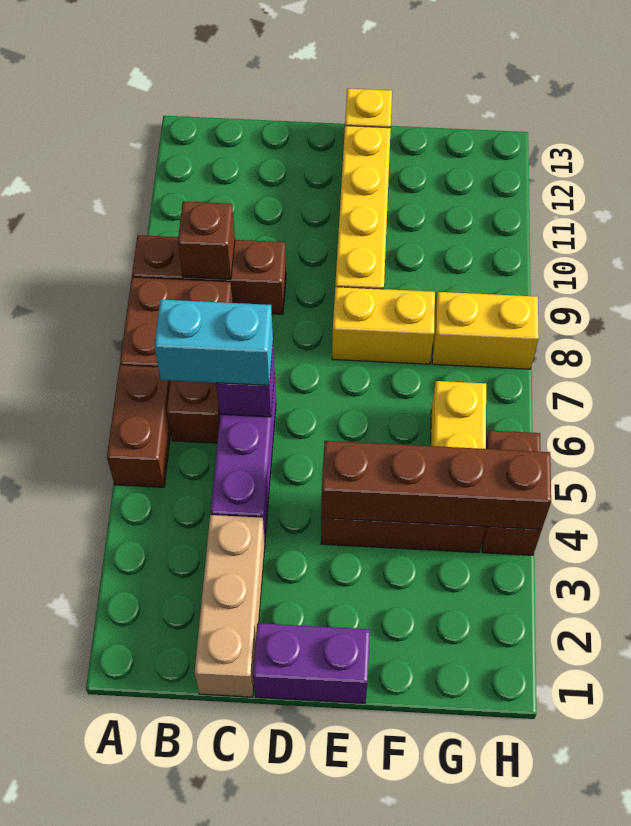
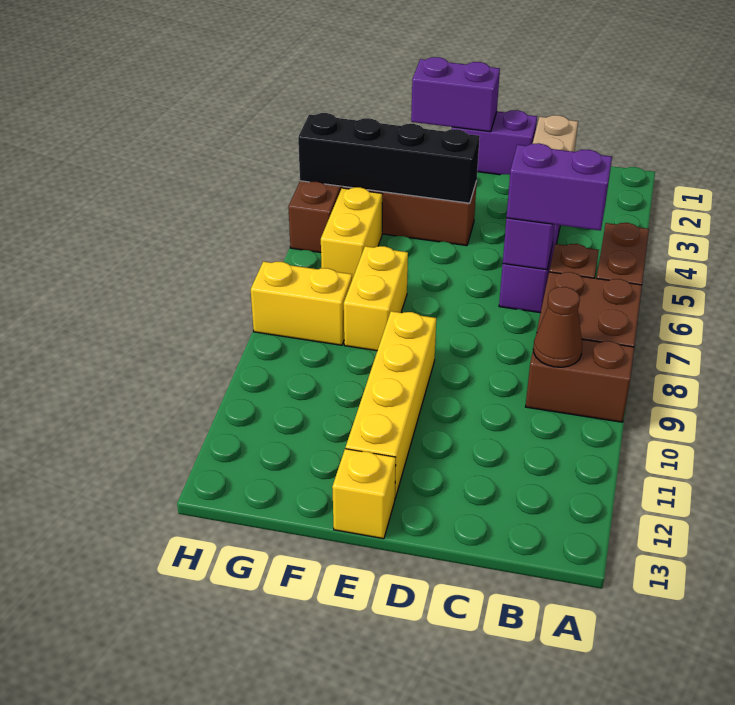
brown 1x3 brick [132,235,286,314] -> brown 1x2 brick [526,333,634,422]
cyan 1x2 brick [154,299,273,385] -> purple 1x2 brick [507,143,612,231]
brown 1x1 brick [178,201,235,279] -> brown 1x1 cone [533,287,582,367]
none -> purple 1x2 brick [411,57,500,132]
brown 1x4 brick [321,441,551,530] -> black 1x4 brick [298,113,480,203]
yellow 1x2 brick [332,287,435,364] -> yellow 1x2 brick turned to [344,246,408,351]

